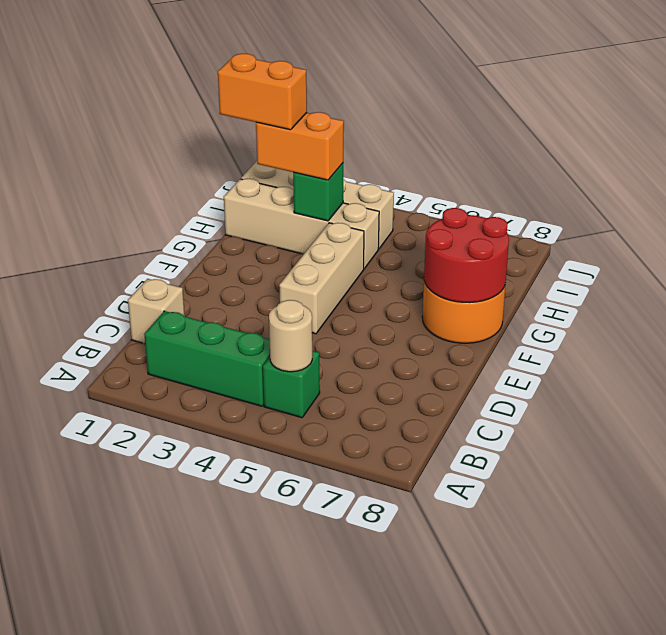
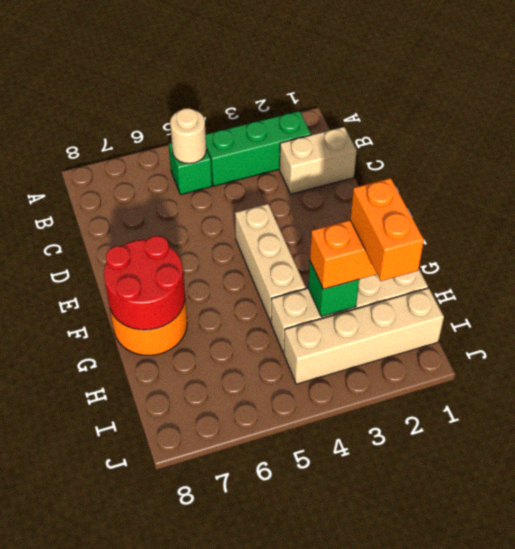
tan 1x1 brick [128,279,185,344] -> tan 1x2 brick [280,127,357,194]
orange 1x2 brick [218,54,307,130] -> orange 1x2 brick turned to [350,178,424,281]

